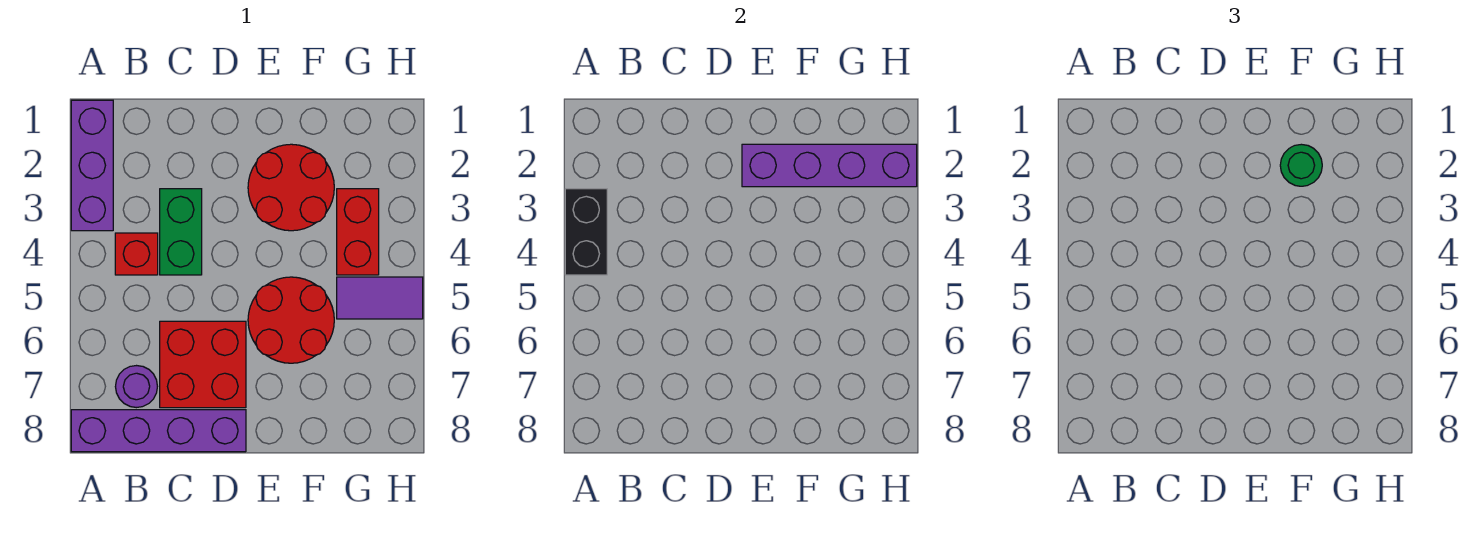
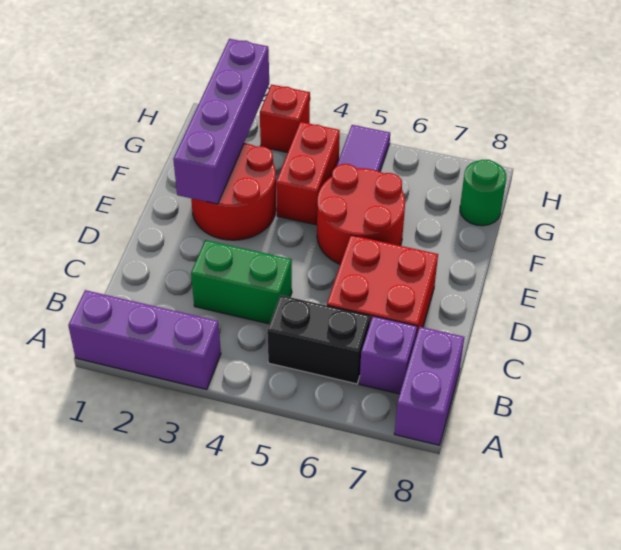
black 1x2 brick [565,189,607,275] -> black 1x2 brick moved to [267,295,370,384]
purple 1x4 brick [71,410,246,452] -> purple 1x2 brick [394,327,464,445]
red 1x1 brick [115,233,158,275] -> red 1x1 brick moved to [260,85,310,153]
purple 1x1 round brick [115,366,157,408] -> purple 1x1 brick [359,316,417,394]
green 1x1 round brick [1280,144,1322,186] -> green 1x1 round brick moved to [460,160,506,226]
red 1x2 brick [337,189,379,275] -> red 1x2 brick turned to [276,122,340,225]

